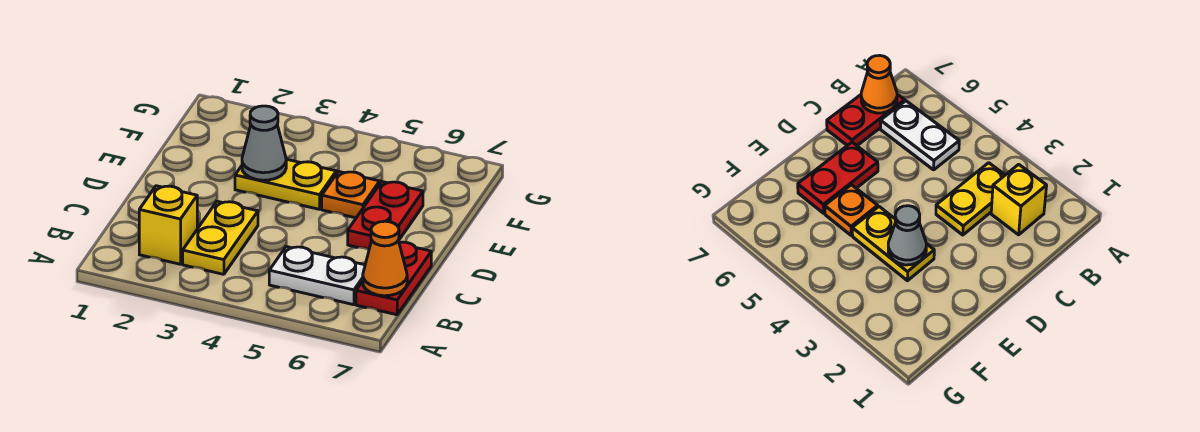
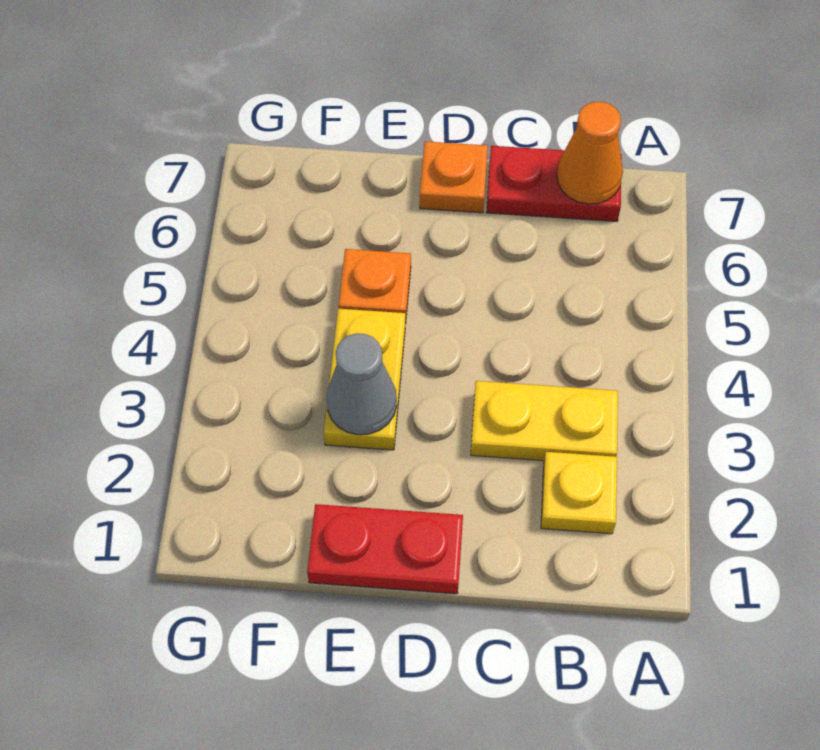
yellow 1x1 brick [139,186,197,264] -> yellow 1x1 plate [541,452,617,534]
white 1x2 plate [269,247,365,305] -> none
red 1x2 plate [348,182,423,249] -> red 1x2 plate moved to [307,504,463,594]
none -> orange 1x1 plate [420,142,488,213]

